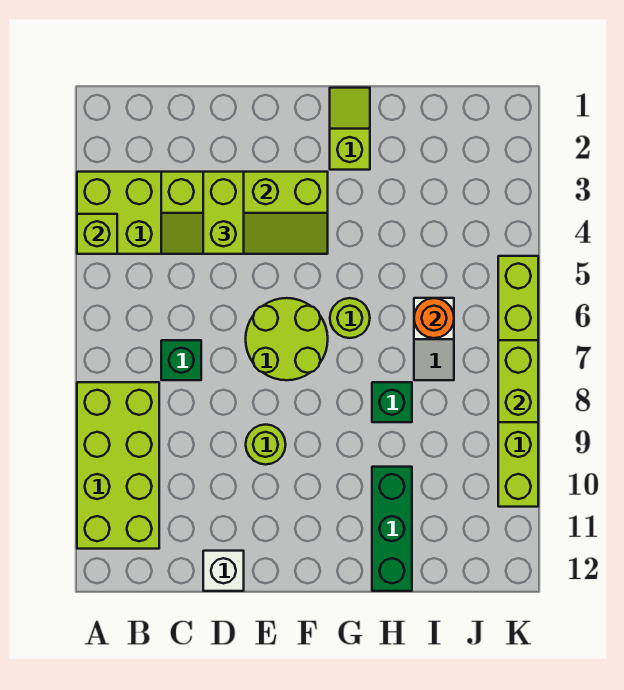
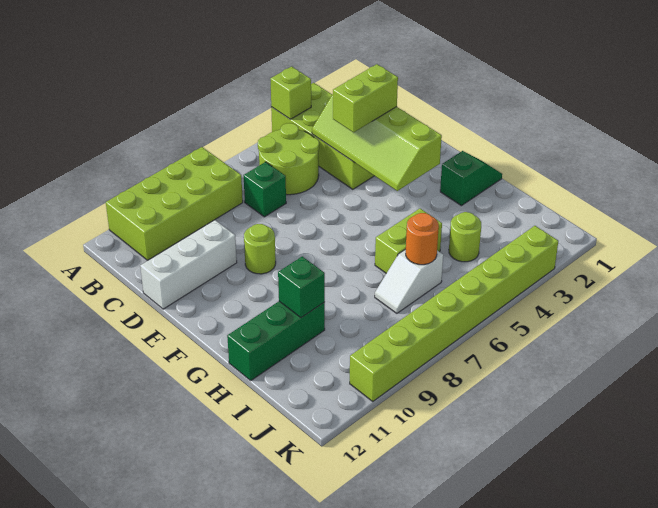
white 1x1 brick [203,551,244,591] -> white 1x3 brick [140,220,237,309]
lime 2x2 round brick [246,298,328,380] -> lime 2x2 round brick moved to [258,123,319,195]
lime 1x2 slope [330,88,370,170] -> green 1x2 slope [440,151,502,206]
lime 1x1 round brick [330,298,370,338] -> lime 1x1 round brick moved to [449,212,481,262]
green 1x1 brick [372,382,412,422] -> green 1x1 brick moved to [278,256,325,318]
lime 1x6 brick [498,256,538,507] -> lime 1x8 brick [350,226,558,401]
lime 1x2 brick [498,340,538,422] -> lime 1x2 brick moved to [375,209,442,273]

